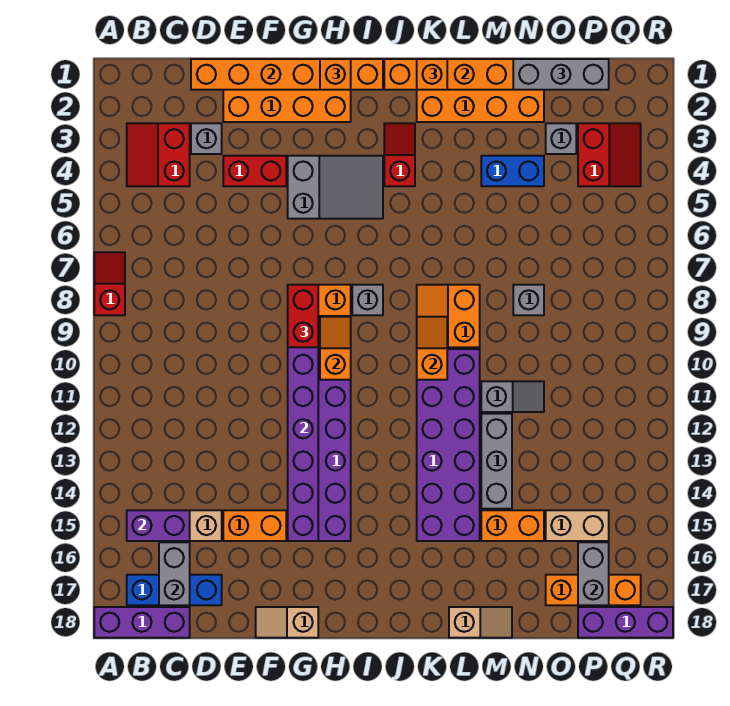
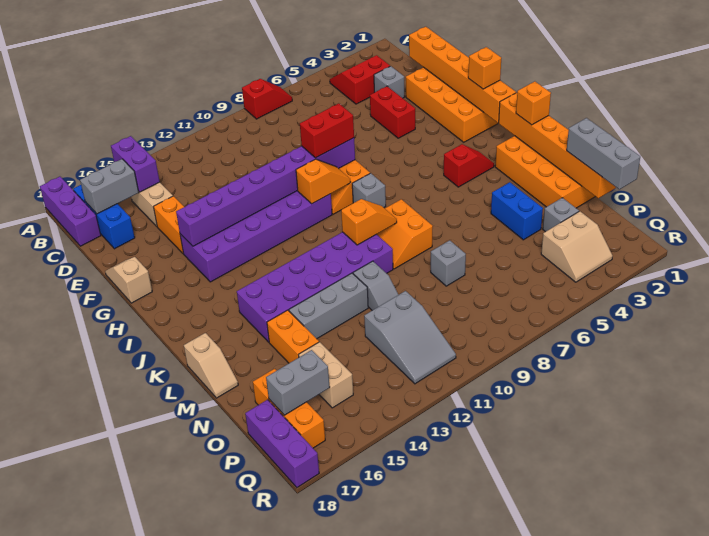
grey 2x3 slope [288,156,383,219] -> grey 2x3 slope moved to [364,291,456,384]
orange 2x2 slope [417,285,480,347] -> orange 2x2 slope turned to [377,199,433,269]
red 2x2 slope [578,123,641,186] -> tan 2x2 slope [541,211,613,282]

